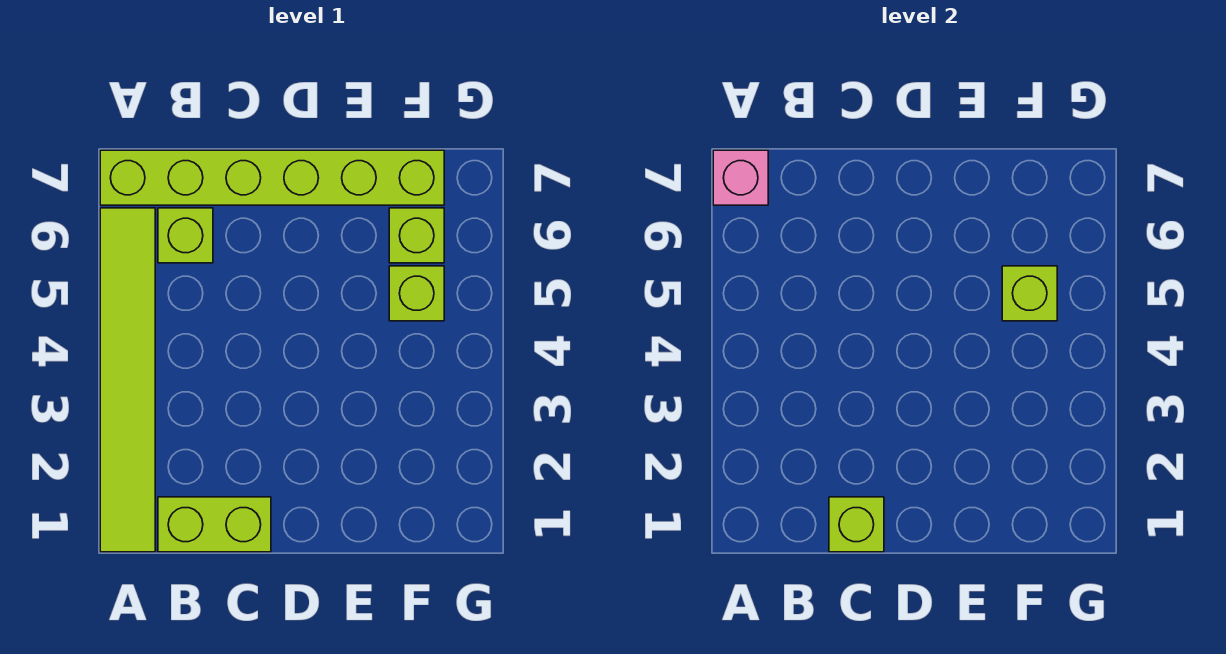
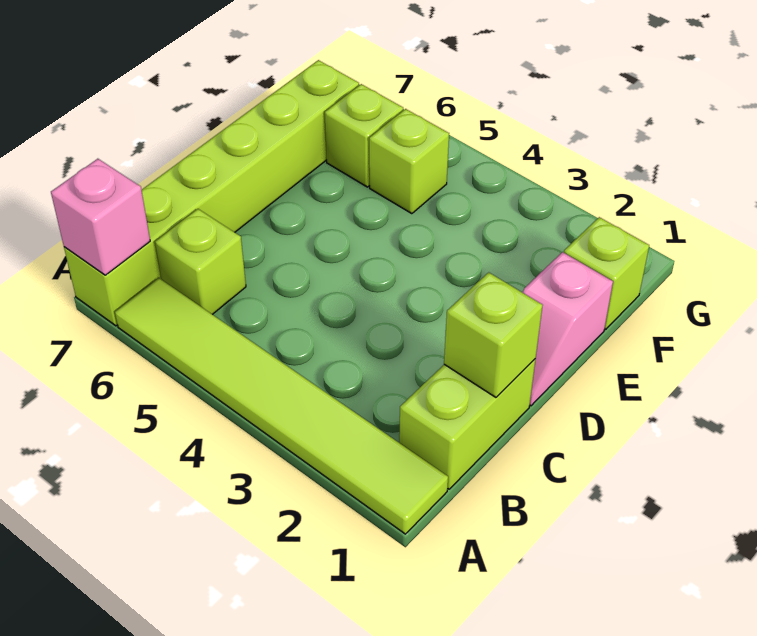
none -> pink 1x2 slope [522,252,613,406]
lime 1x1 brick [1002,266,1057,321] -> lime 1x1 brick moved to [564,217,649,329]

